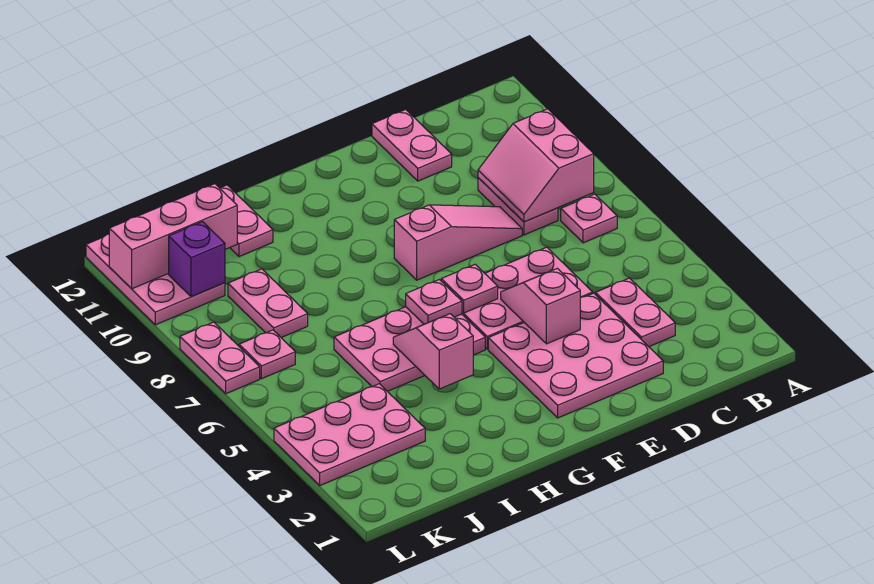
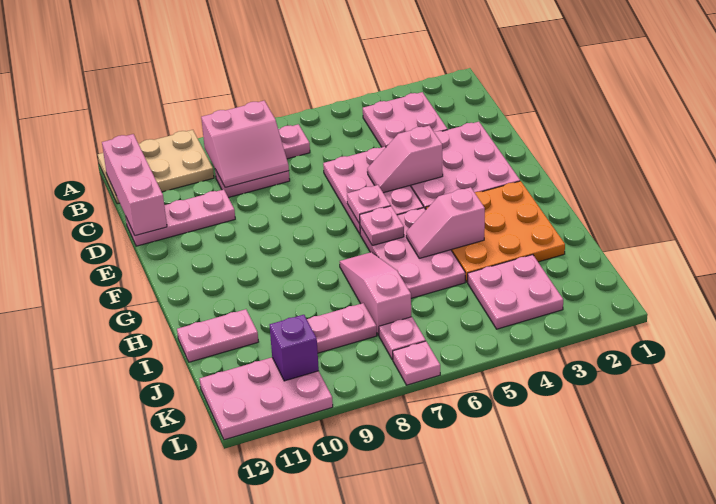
none -> tan 2x3 plate [98,130,214,204]
pink 1x2 plate [596,278,675,347] -> pink 2x2 plate [363,92,448,147]
pink 1x3 slope [394,205,522,280] -> pink 1x3 slope moved to [340,252,411,335]
pink 1x2 plate [372,110,452,181] -> pink 1x3 plate [126,189,235,246]
none -> orange 3x3 plate [426,181,565,282]
pink 2x3 plate [274,384,425,485] -> pink 2x2 plate [468,255,563,329]
pink 1x3 brick [109,184,237,289] -> pink 1x3 brick moved to [102,134,167,236]
pink 1x2 plate [180,322,260,394] -> pink 1x1 plate [393,341,440,385]

